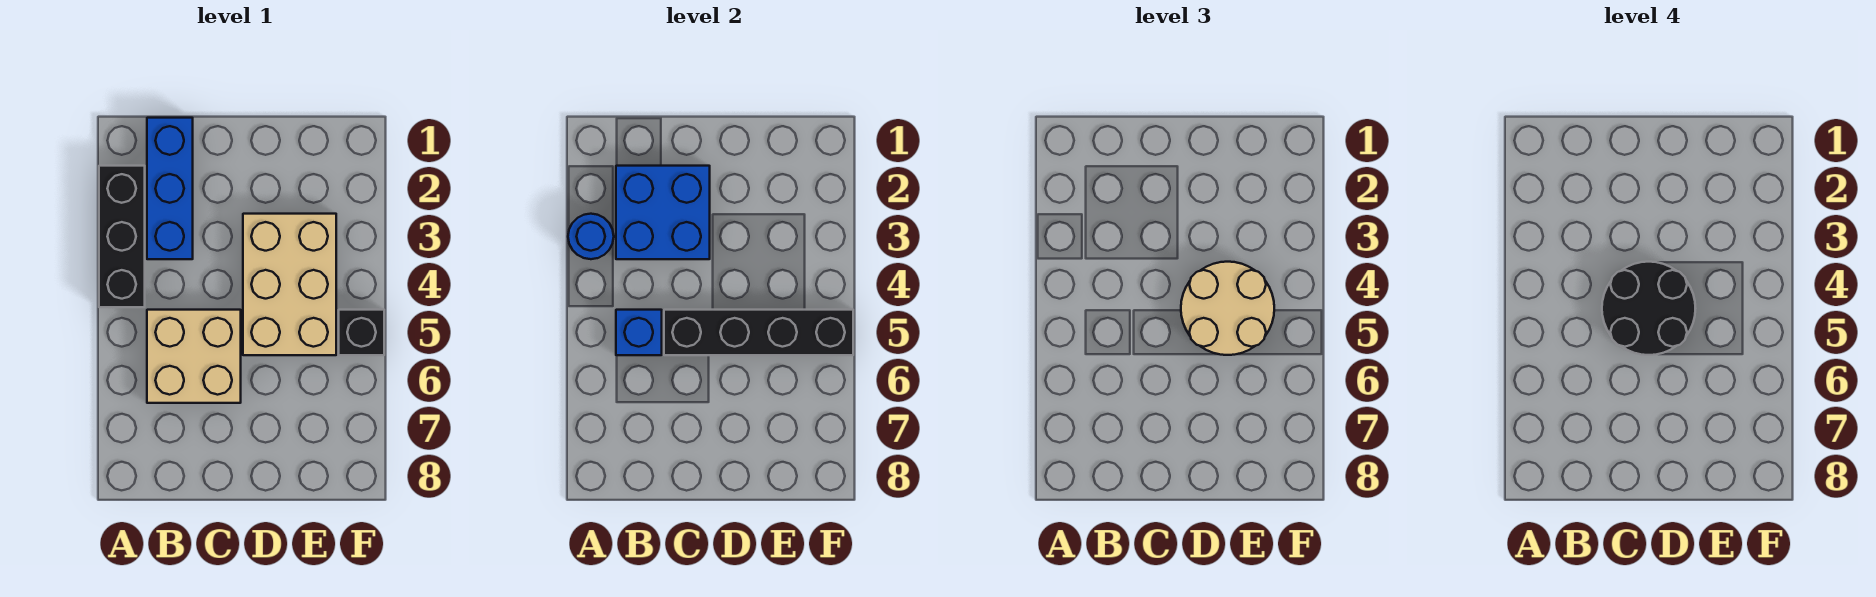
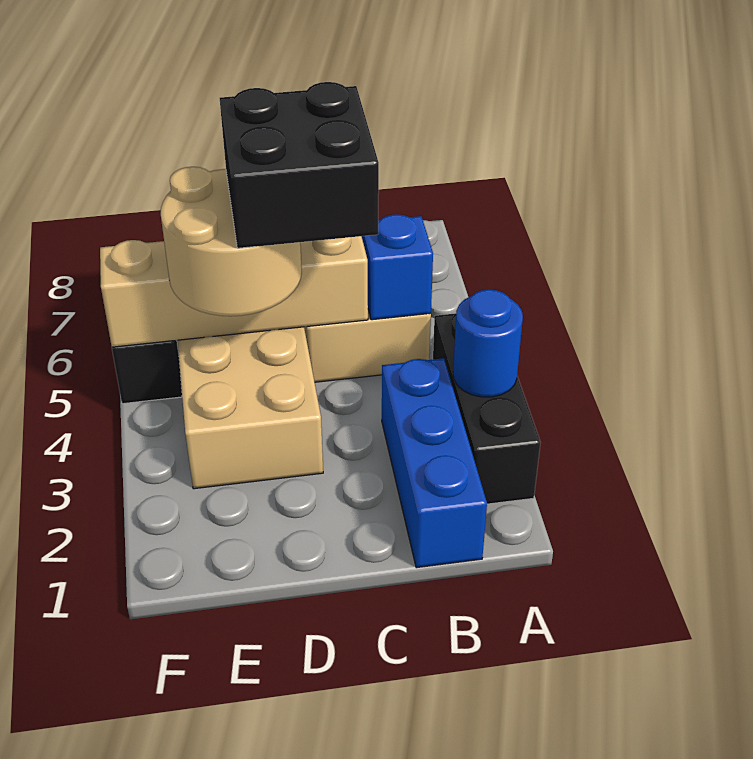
blue 2x2 brick [616,166,710,259] -> none
black 2x2 round brick [1602,262,1695,355] -> black 2x2 brick [220,82,379,248]
black 1x4 brick [664,310,853,355] -> tan 1x4 brick [100,236,368,347]

